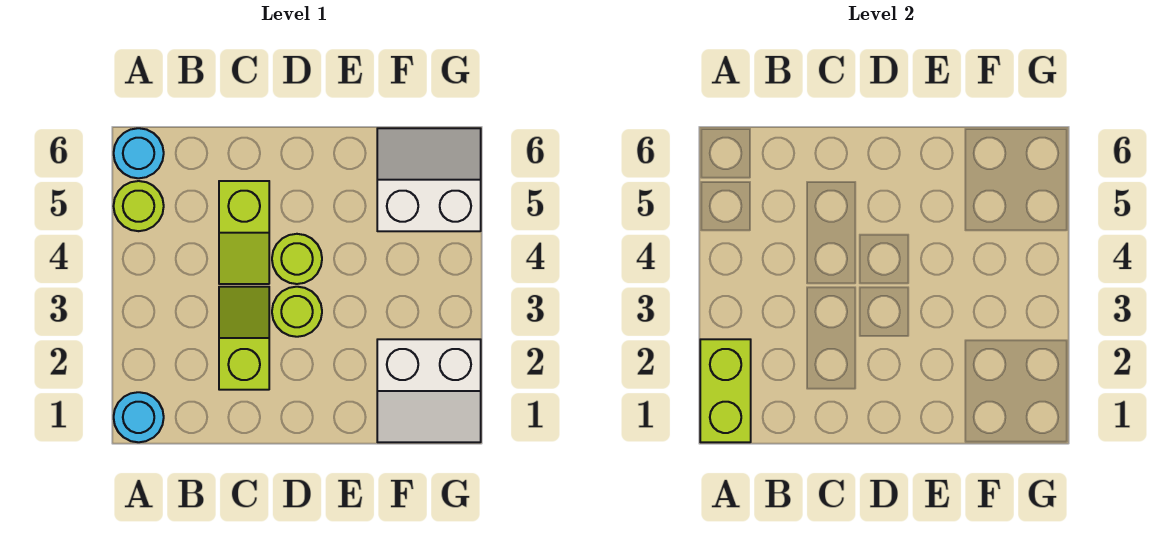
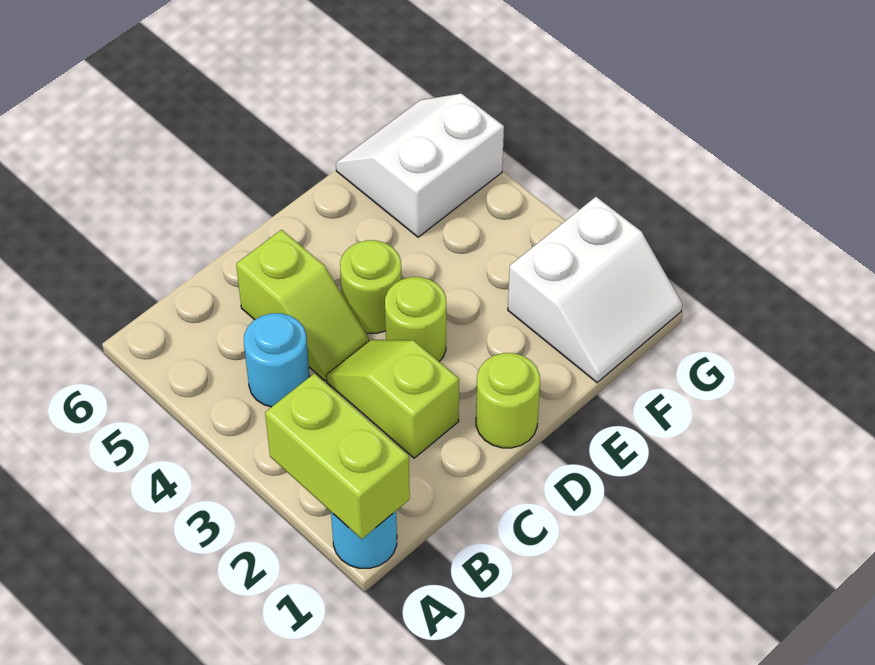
lime 1x1 round brick [114,181,164,231] -> lime 1x1 round brick moved to [476,353,540,448]
cyan 1x1 round brick [114,128,164,178] -> cyan 1x1 round brick moved to [244,313,310,407]

